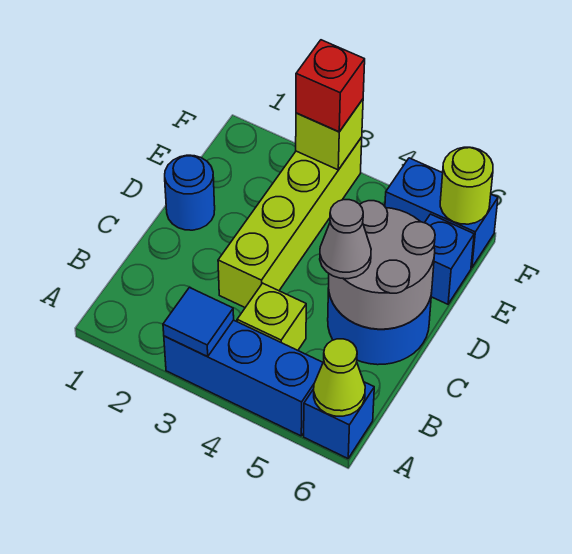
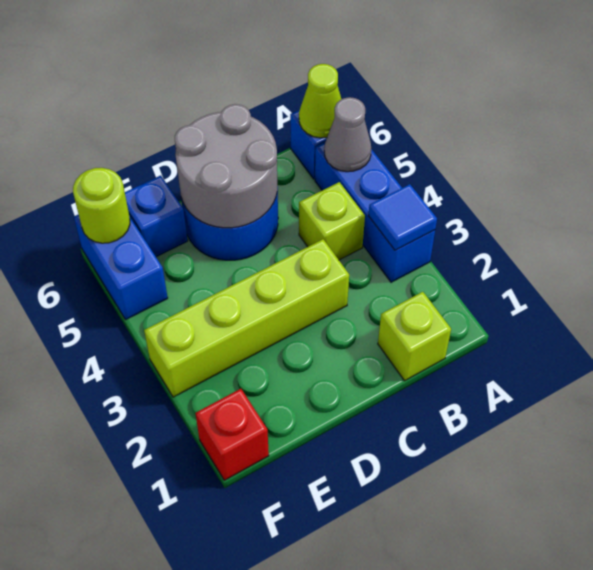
grey 1x1 cone [320,200,371,279] -> grey 1x1 cone moved to [324,97,371,172]
blue 1x1 round brick [165,155,215,230] -> none
lime 1x1 brick [296,99,363,170] -> lime 1x1 brick moved to [378,292,451,381]
red 1x1 brick [296,40,365,132] -> red 1x1 brick moved to [196,389,269,480]

